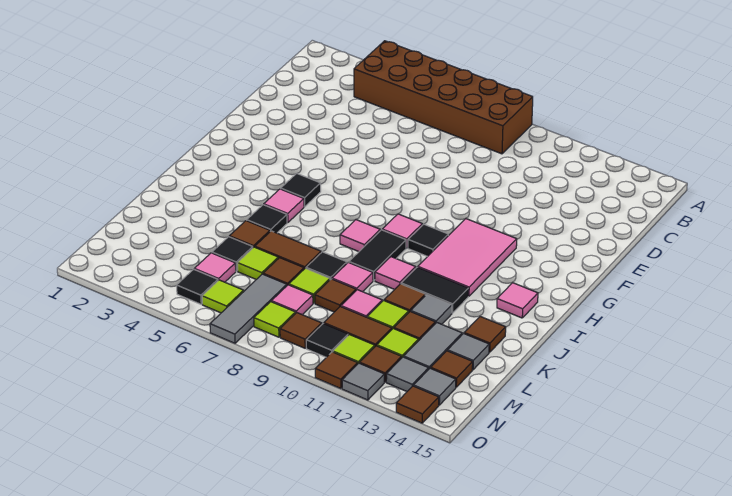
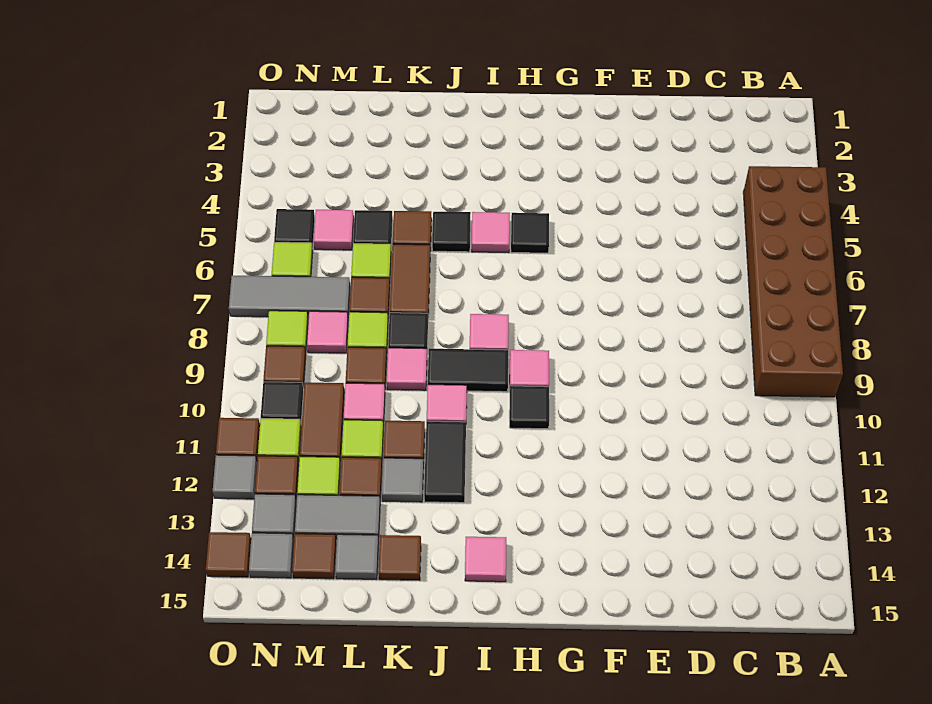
pink 2x3 tile [418,219,517,296] -> none

